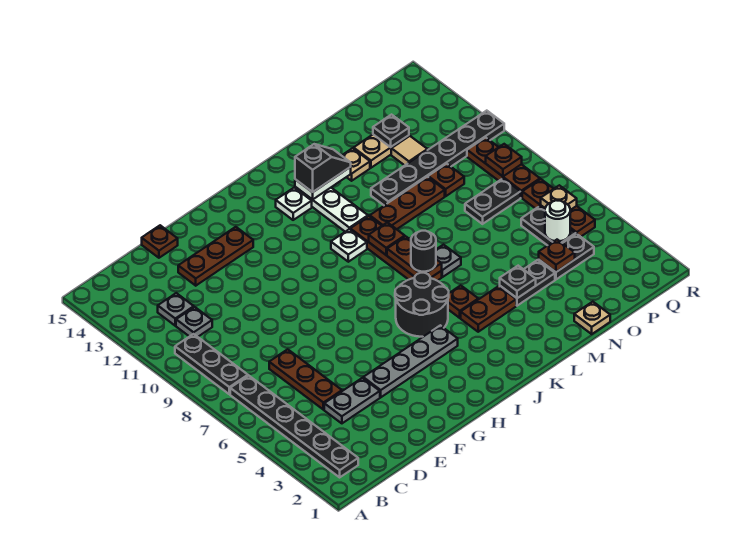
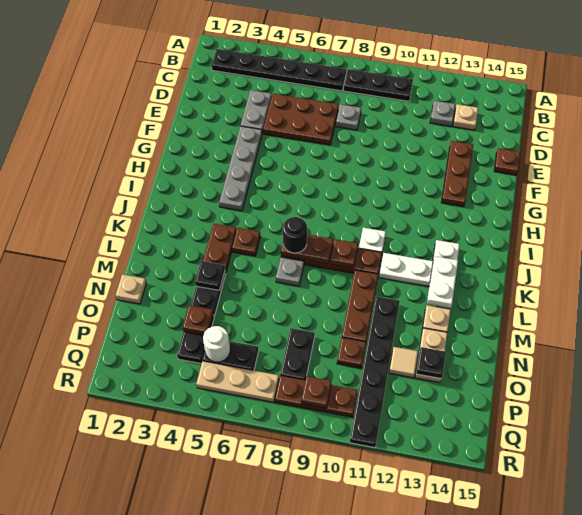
grey 1x1 plate [176,307,212,337] -> grey 1x1 plate moved to [336,104,361,130]
brown 1x3 plate [269,349,342,410] -> brown 2x3 plate [263,94,339,145]
black 2x2 round brick [395,273,449,337] -> none
black 1x2 slope [295,144,351,192] -> none
brown 1x3 plate [522,179,595,237] -> tan 1x3 plate [196,361,279,402]
tan 1x1 plate [541,185,577,210] -> tan 1x1 plate moved to [453,104,478,130]

